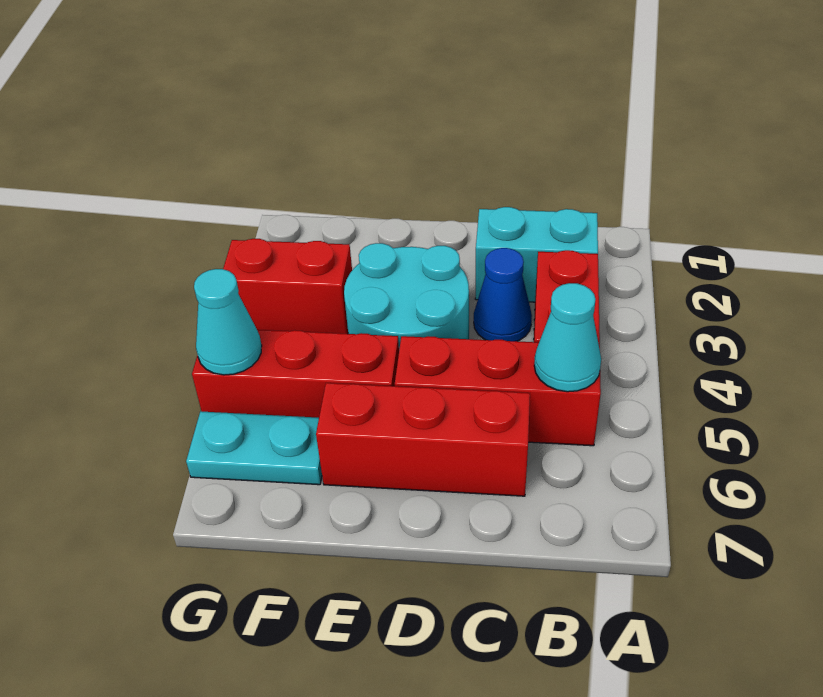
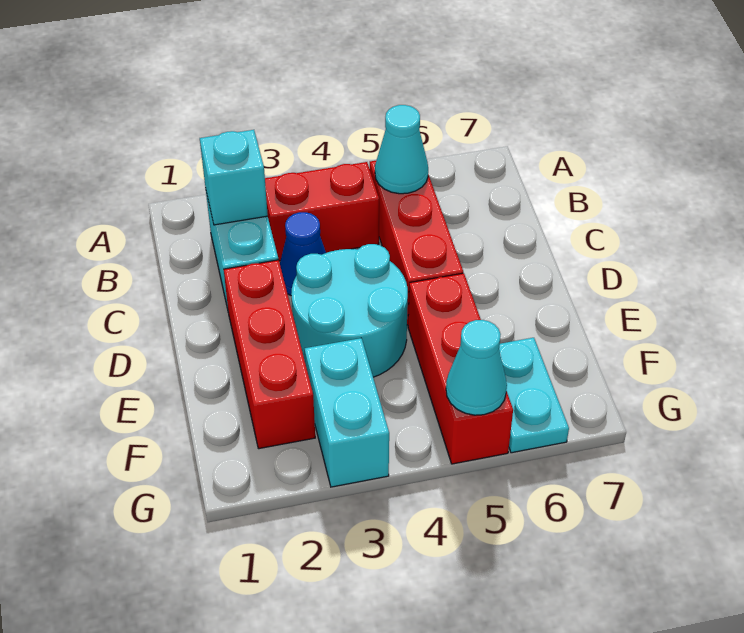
none -> cyan 1x1 brick [200,130,268,225]
red 1x3 brick [316,383,530,496] -> red 1x3 brick moved to [224,260,315,449]
red 1x2 brick [223,239,352,334] -> cyan 1x2 brick [305,338,389,487]

